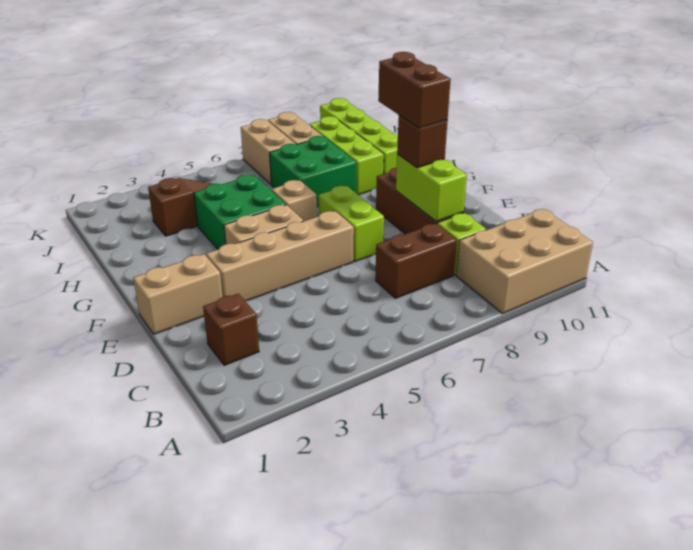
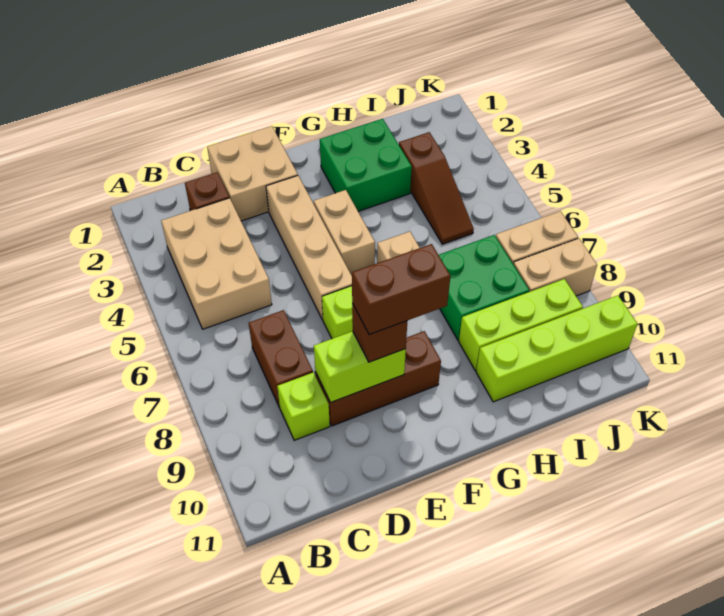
tan 2x3 brick [456,209,593,314] -> tan 2x3 brick moved to [161,198,272,329]
tan 1x2 brick [133,254,223,334] -> tan 2x2 brick [207,126,298,221]
green 2x2 brick [194,174,286,249] -> green 2x2 brick moved to [320,119,412,211]

